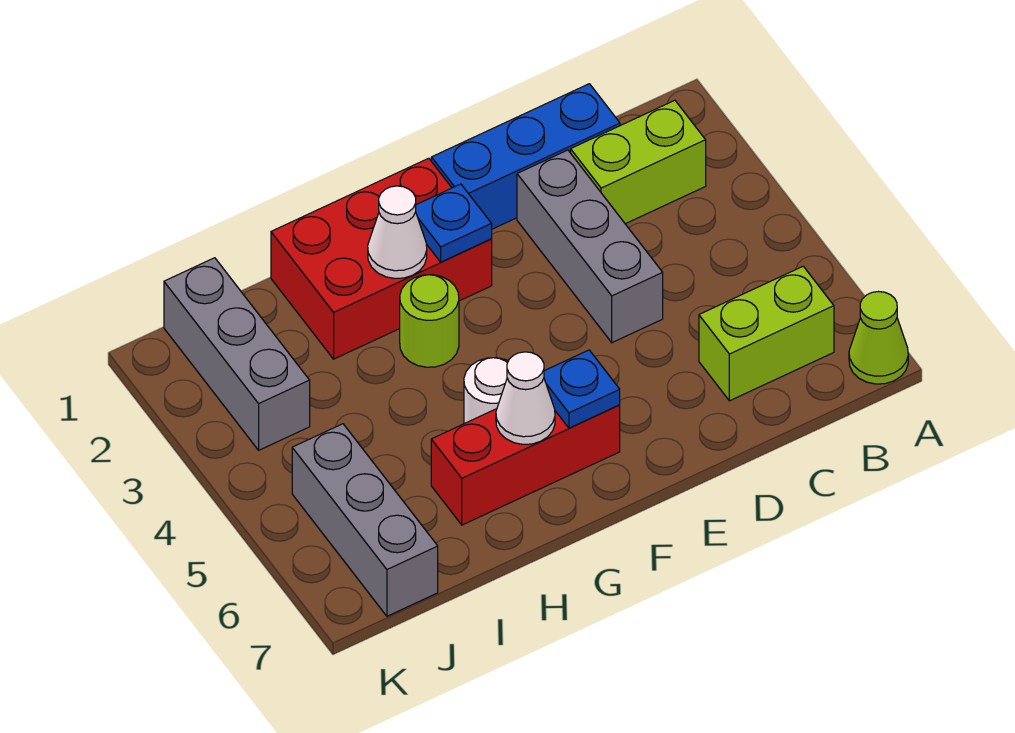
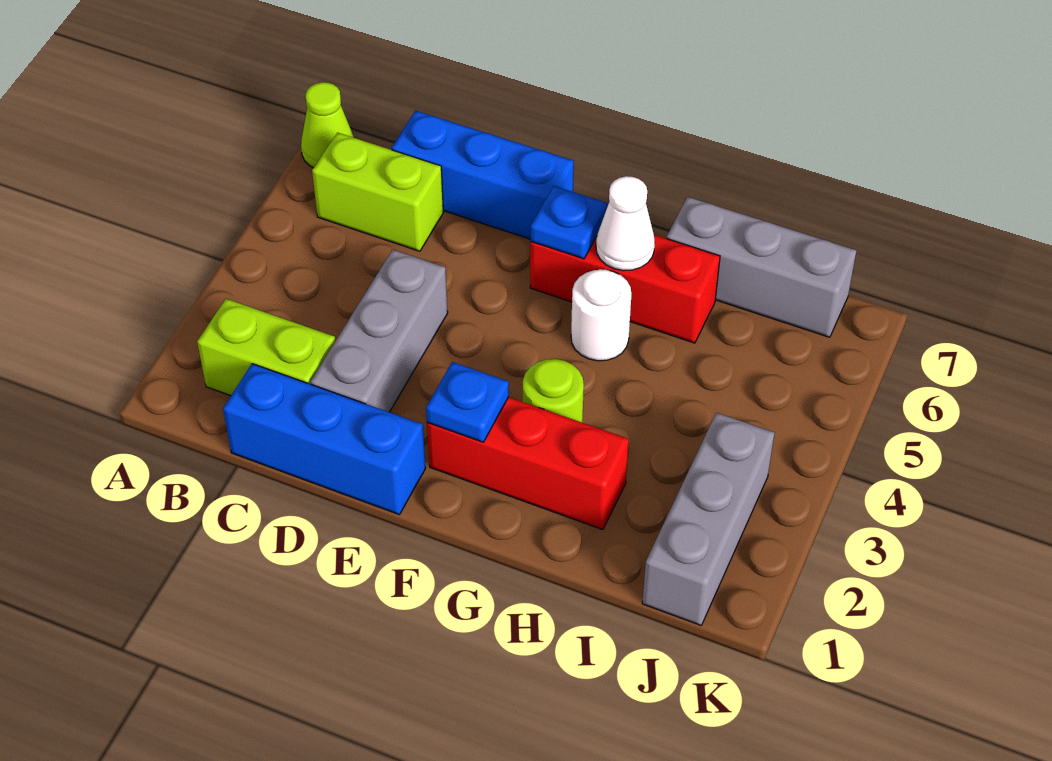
none -> blue 1x3 brick [392,111,574,239]
red 2x3 brick [271,158,492,359] -> red 1x3 brick [427,397,629,530]
white 1x1 cone [368,186,427,279] -> none
grey 1x3 brick [292,424,438,616] -> grey 1x3 brick turned to [667,197,857,337]

